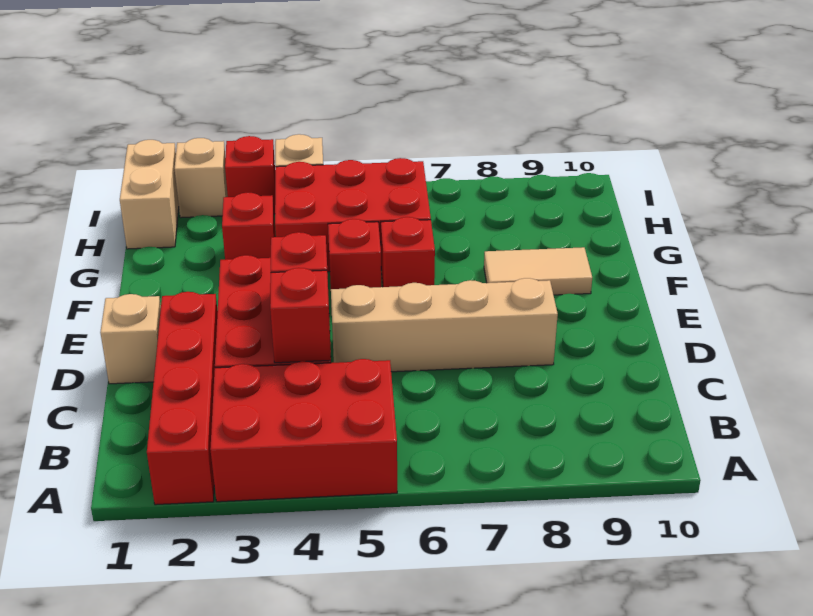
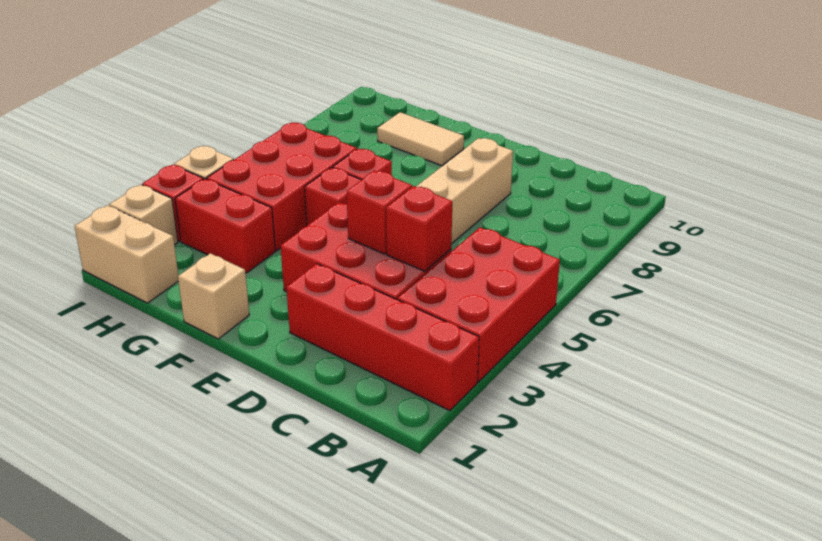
tan 1x1 brick [100,294,161,384] -> tan 1x1 brick moved to [178,253,249,339]
tan 1x2 tile [484,247,592,295] -> tan 1x2 tile turned to [377,112,464,166]
red 1x1 brick [222,193,276,260] -> red 1x2 brick [175,179,275,273]

